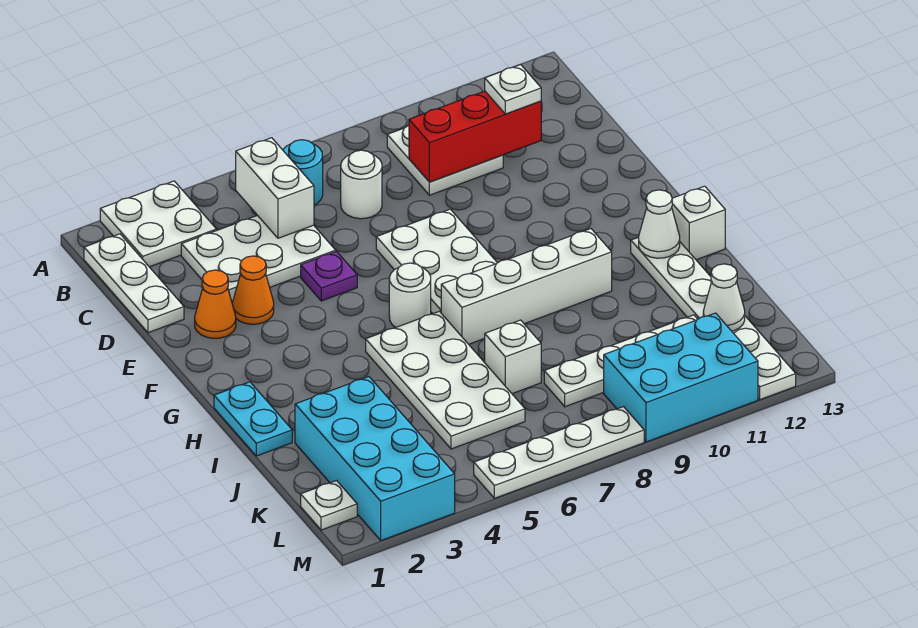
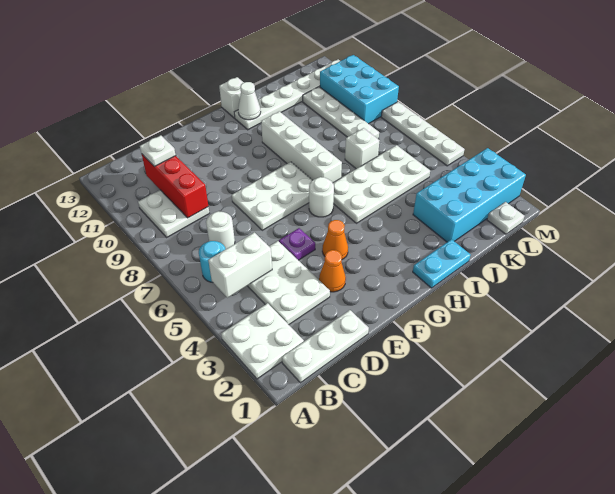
orange 1x1 cone [195,270,236,338] -> orange 1x1 cone moved to [322,220,348,259]
white 1x1 cone [703,264,745,331] -> none

